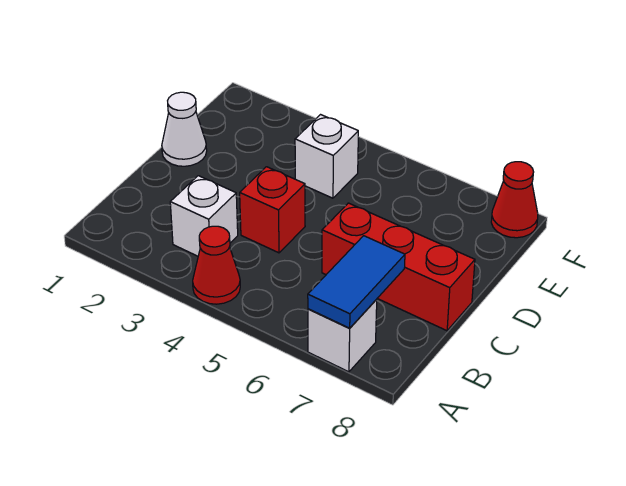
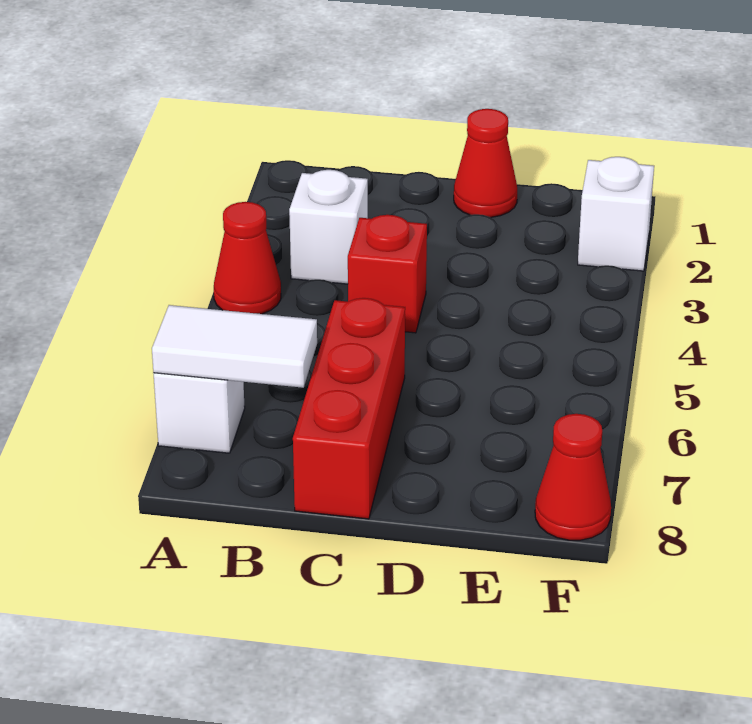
blue 1x2 tile [308,236,405,328] -> white 1x2 tile [152,305,317,388]
white 1x1 cone [162,92,207,166] -> red 1x1 cone [454,109,517,217]
white 1x1 brick [295,115,358,198] -> white 1x1 brick moved to [578,157,654,271]

